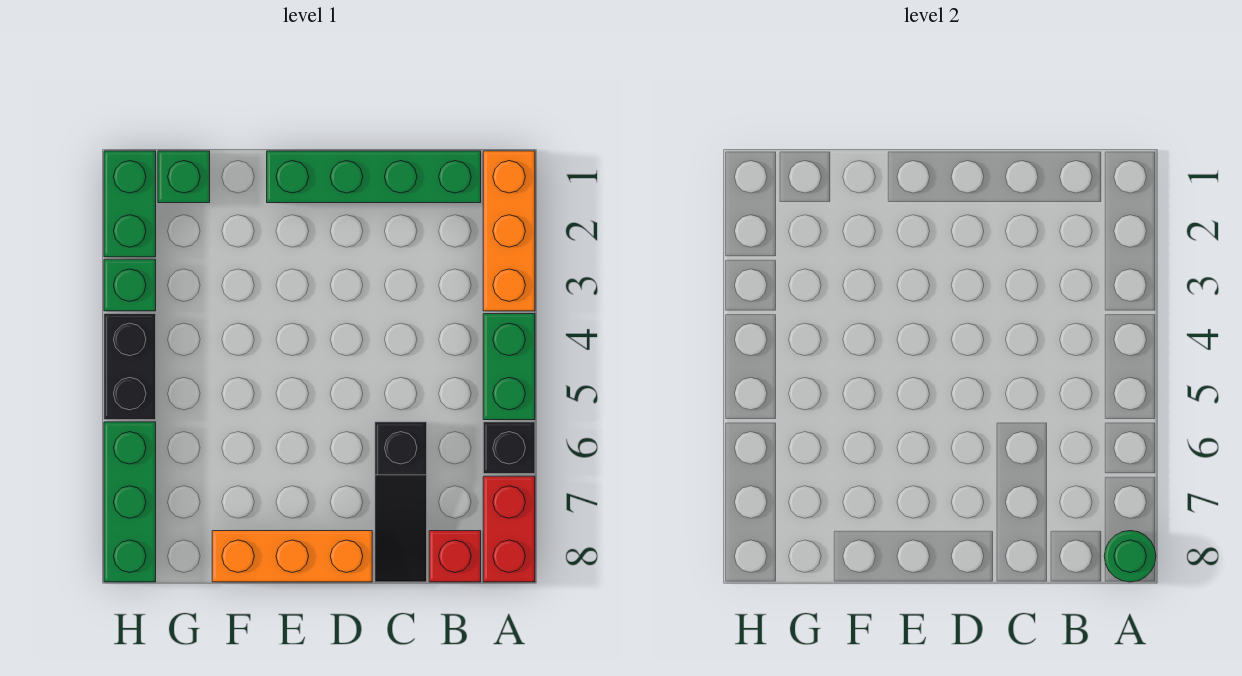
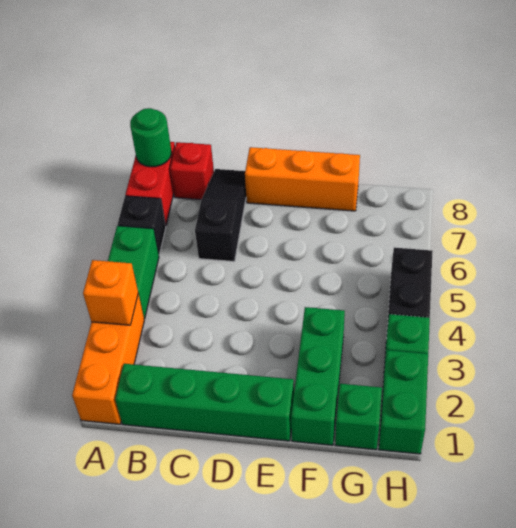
none -> orange 1x1 brick [83,260,138,325]
green 1x3 brick [104,422,156,582] -> green 1x3 brick moved to [291,307,345,445]

